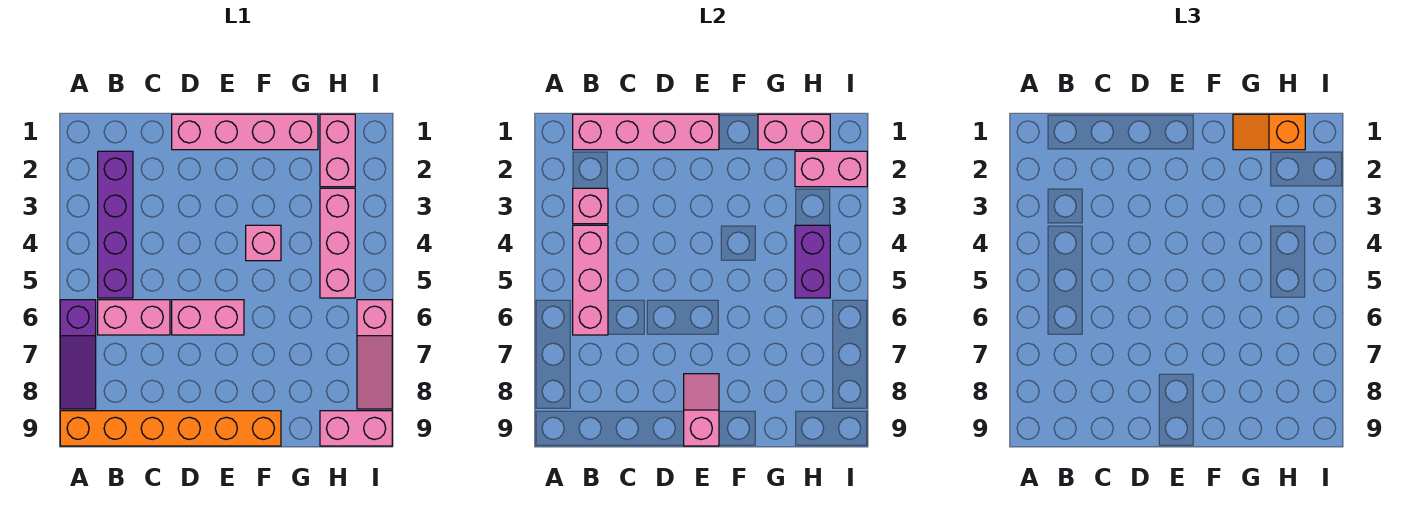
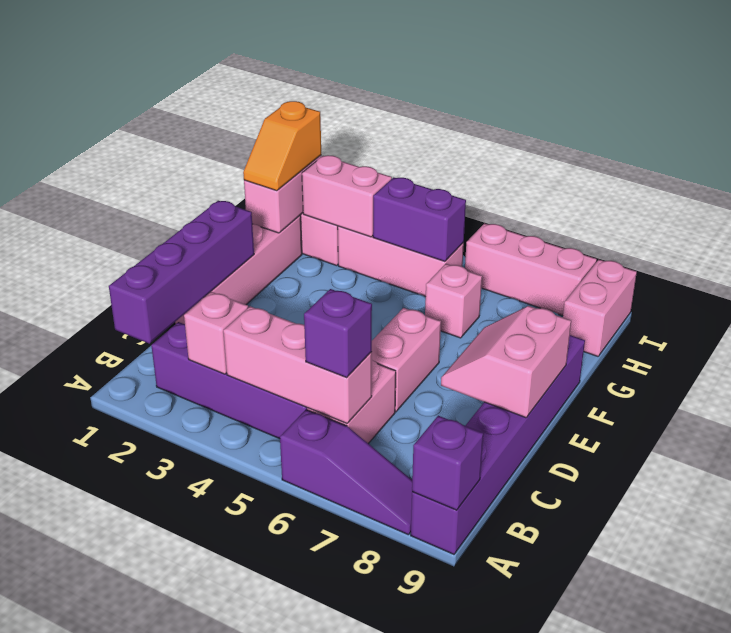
orange 1x6 brick [60,411,281,446] -> purple 1x6 brick [411,335,585,554]
none -> purple 1x1 brick [412,416,483,510]
pink 1x4 brick [573,114,719,150] -> purple 1x4 brick [109,201,254,344]
none -> purple 1x1 brick [304,289,372,377]
pink 1x2 slope [684,374,719,446] -> pink 2x2 slope [441,306,571,418]
pink 1x1 brick [246,225,281,261] -> pink 1x1 brick moved to [425,264,482,338]
pink 1x2 brick [795,151,867,187] -> pink 1x2 brick turned to [302,155,392,237]
pink 1x3 slope [357,300,392,409] -> pink 1x3 brick [465,223,597,316]

